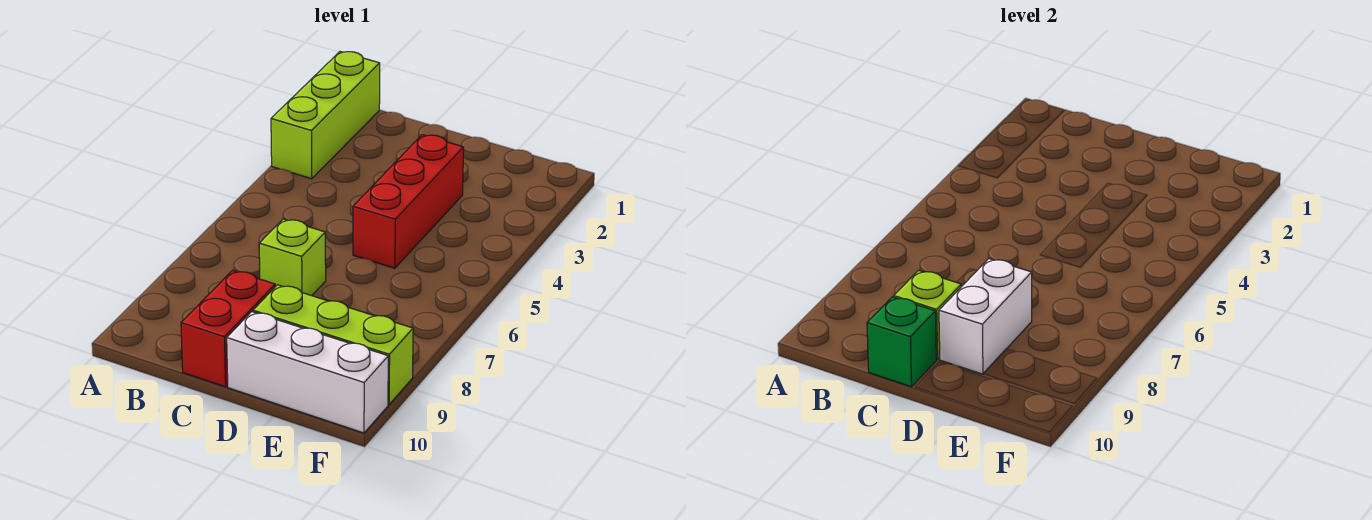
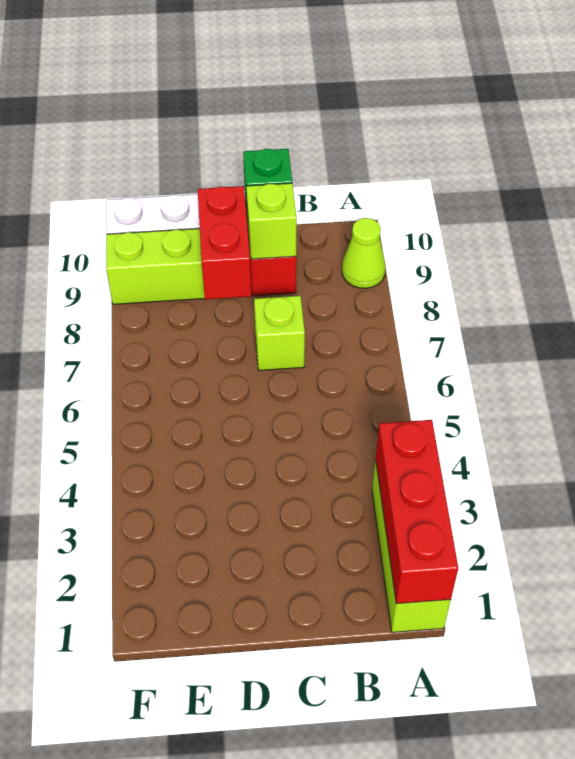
none -> lime 1x1 cone [342,218,386,288]
red 1x3 brick [353,135,464,268] -> red 1x3 brick moved to [376,420,458,604]
white 1x2 brick [939,259,1032,374] -> red 1x2 brick [198,186,251,300]

